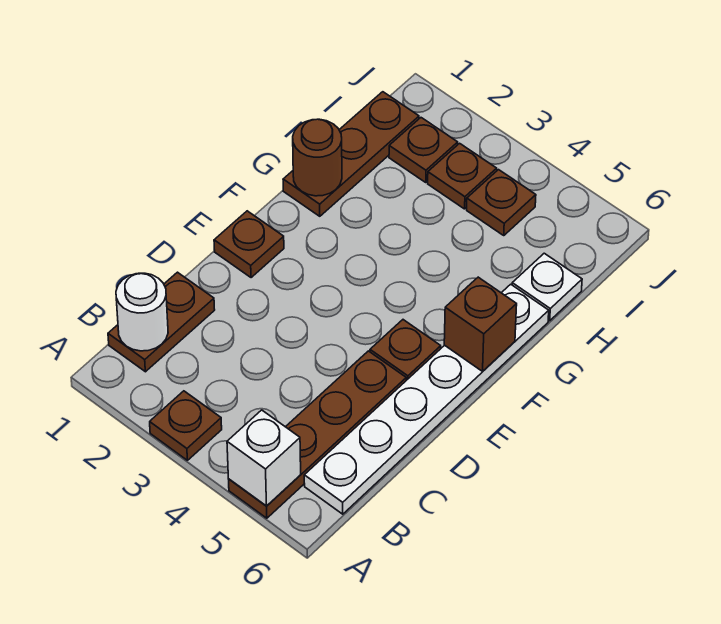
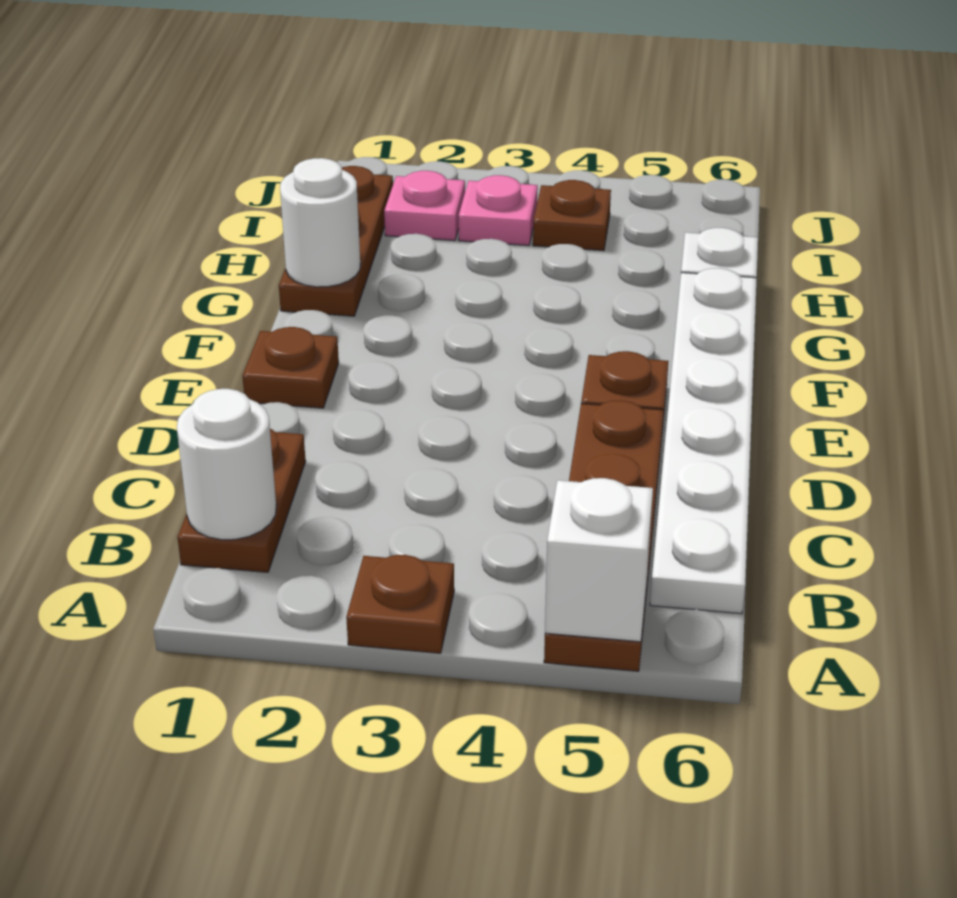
brown 1x1 brick [444,277,517,371] -> none
brown 1x1 round brick [293,119,342,196] -> white 1x1 round brick [280,158,360,287]
brown 1x1 plate [389,118,458,182] -> pink 1x1 plate [384,171,465,240]
brown 1x1 plate [428,143,497,209] -> pink 1x1 plate [459,175,538,245]

